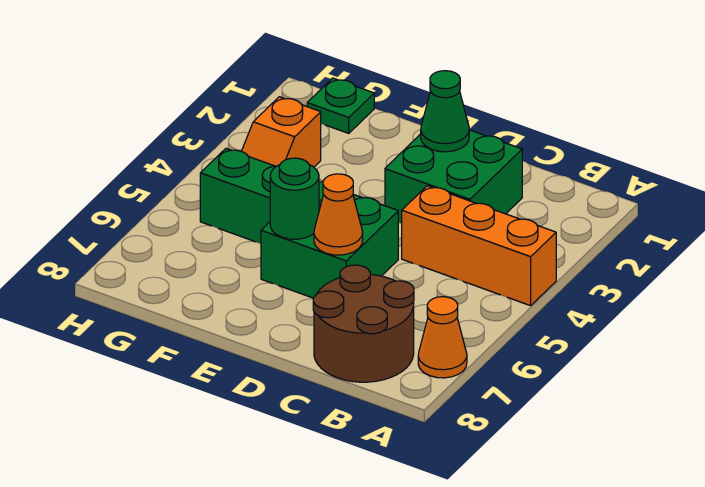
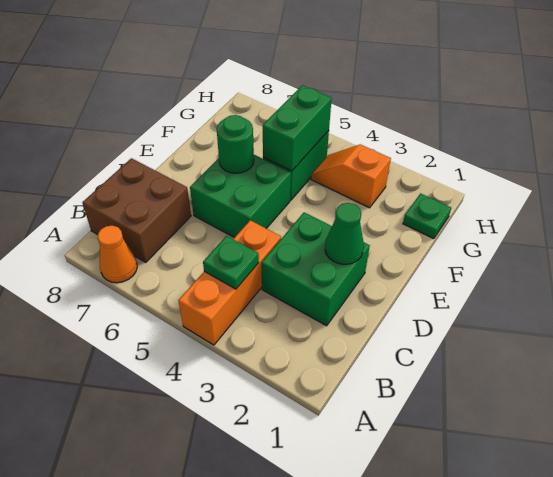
none -> green 1x1 plate [203,236,259,289]
brown 2x2 round brick [313,265,414,382] -> brown 2x2 brick [82,158,191,262]
orange 1x1 cone [314,174,363,255] -> none
none -> green 1x2 brick [263,85,332,171]

